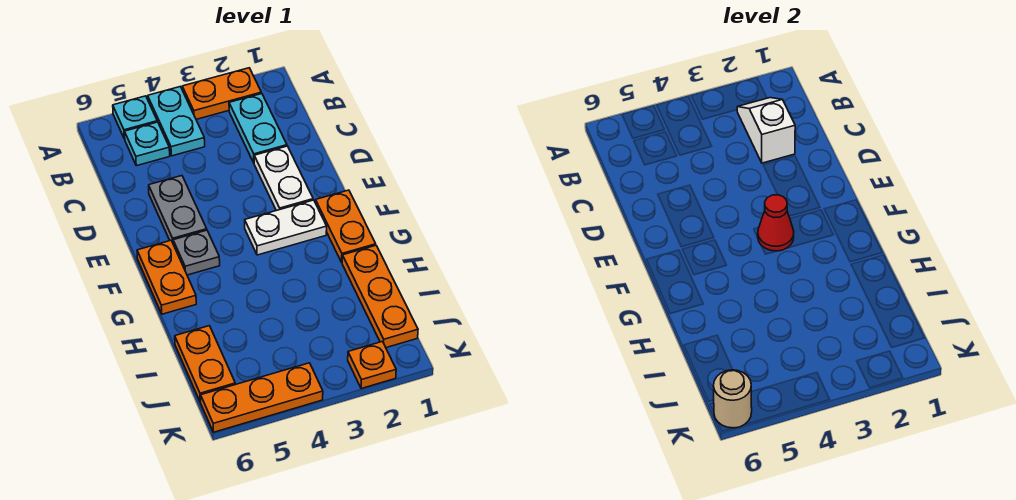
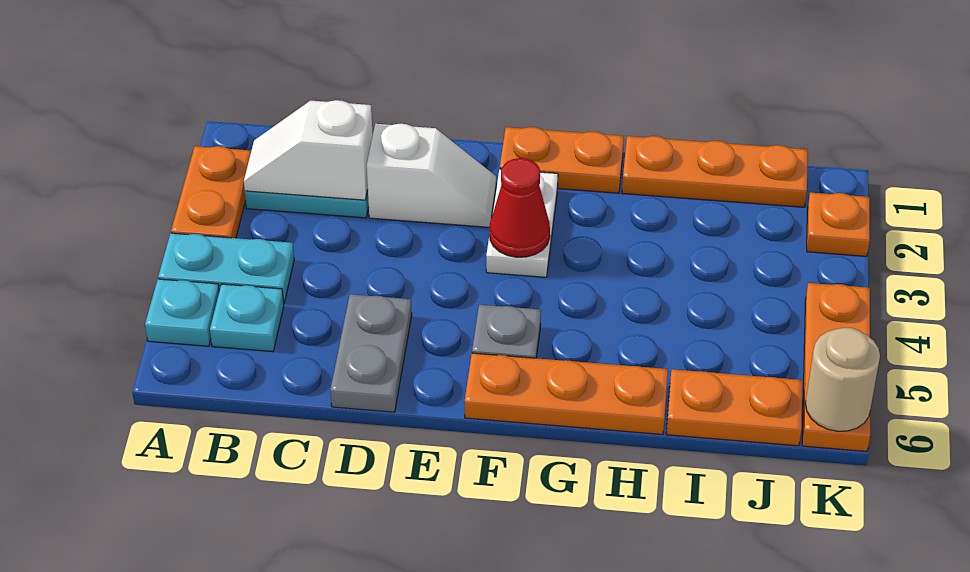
white 1x2 plate [254,146,313,211] -> white 1x2 slope [367,124,496,227]
grey 1x2 plate [149,176,207,242] -> grey 1x2 plate turned to [330,294,412,412]
orange 1x2 plate [137,240,196,314] -> orange 1x3 plate [465,353,668,434]

